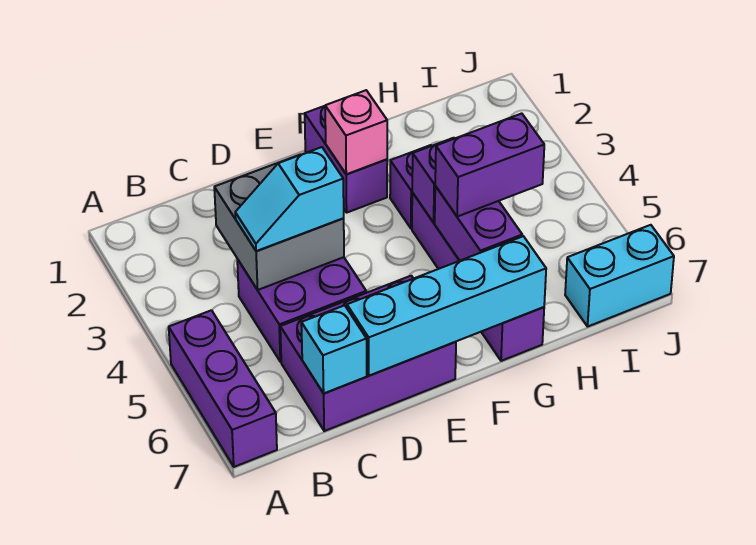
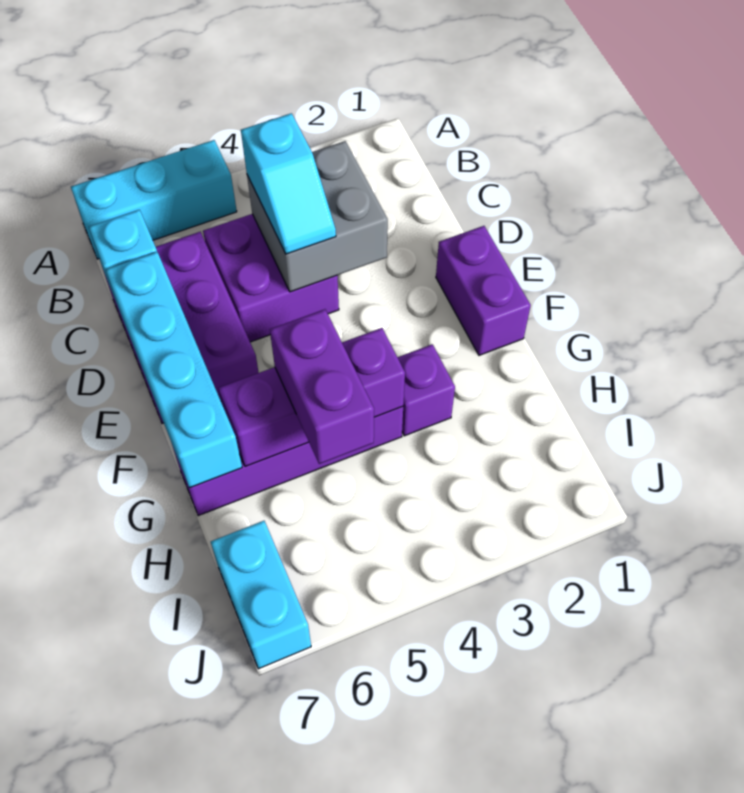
purple 1x3 brick [169,310,277,467] -> cyan 1x3 brick [71,140,237,259]
cyan 1x2 slope [235,147,344,251] -> cyan 1x2 slope turned to [241,113,336,254]
purple 1x2 brick [305,106,387,212] -> purple 1x2 brick turned to [436,226,531,355]
pink 1x1 brick [325,90,387,174] -> none

